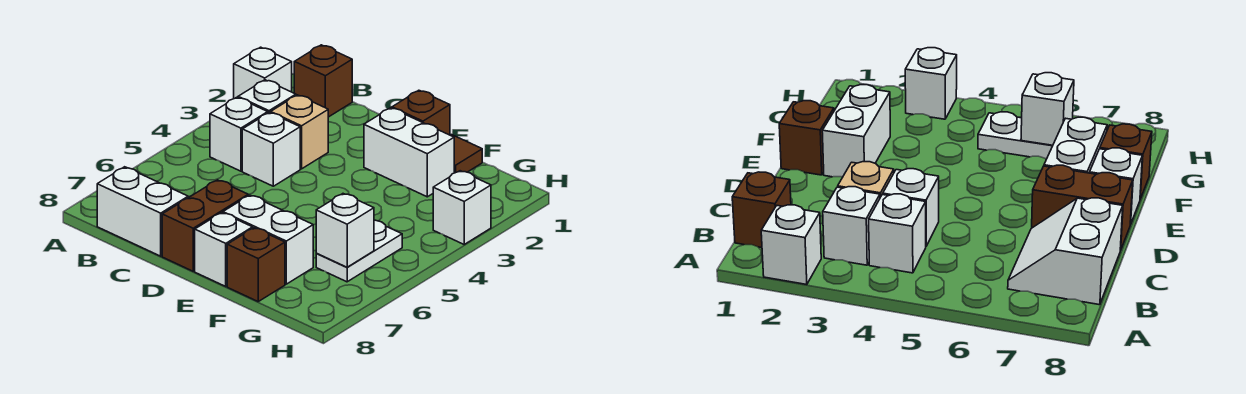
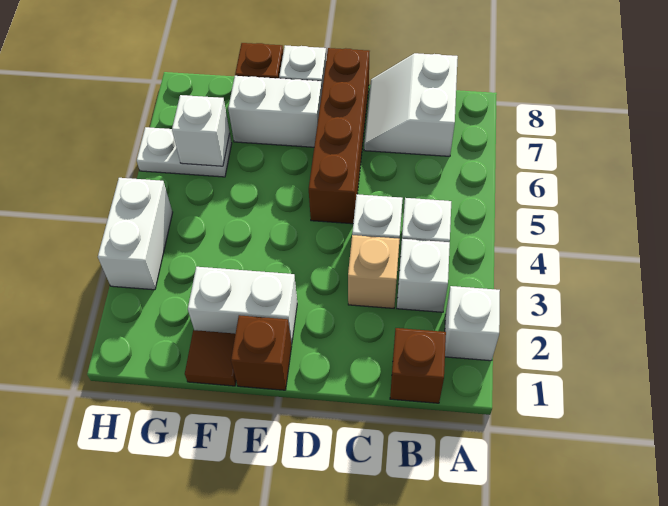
white 2x2 slope [97,167,189,256] -> white 2x2 slope turned to [364,53,458,156]
brown 1x2 brick [162,180,248,271] -> brown 1x4 brick [309,48,369,224]
white 1x2 plate [316,220,402,282] -> white 1x2 plate turned to [137,127,232,177]
white 1x1 brick [433,171,491,244] -> white 1x2 brick [98,178,173,290]

